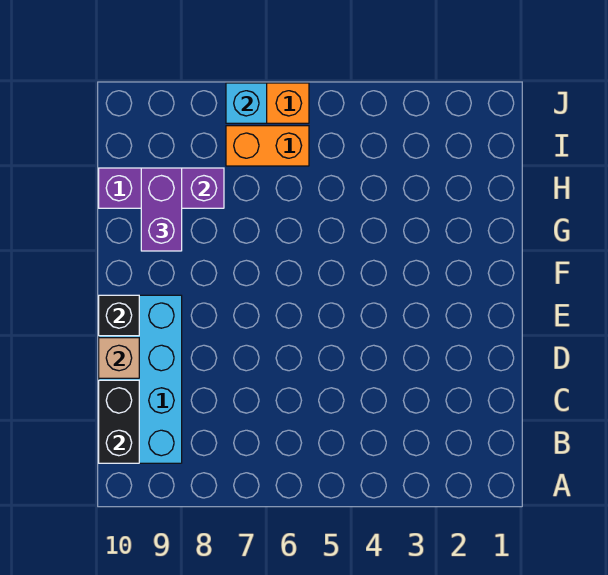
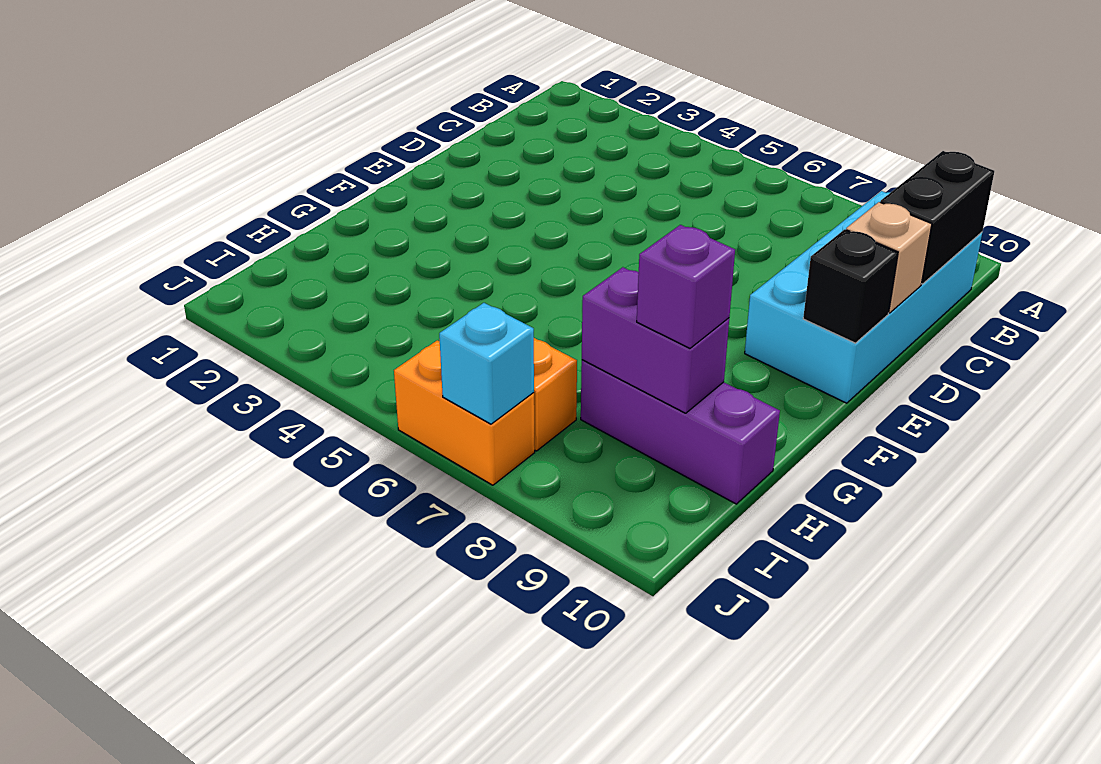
purple 1x2 brick [141,168,182,251] -> purple 1x1 brick [637,225,735,348]

